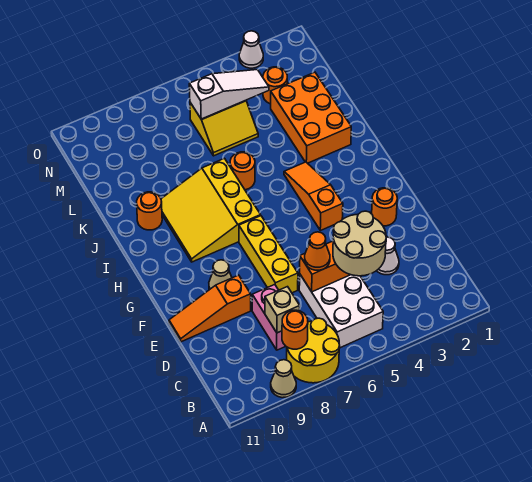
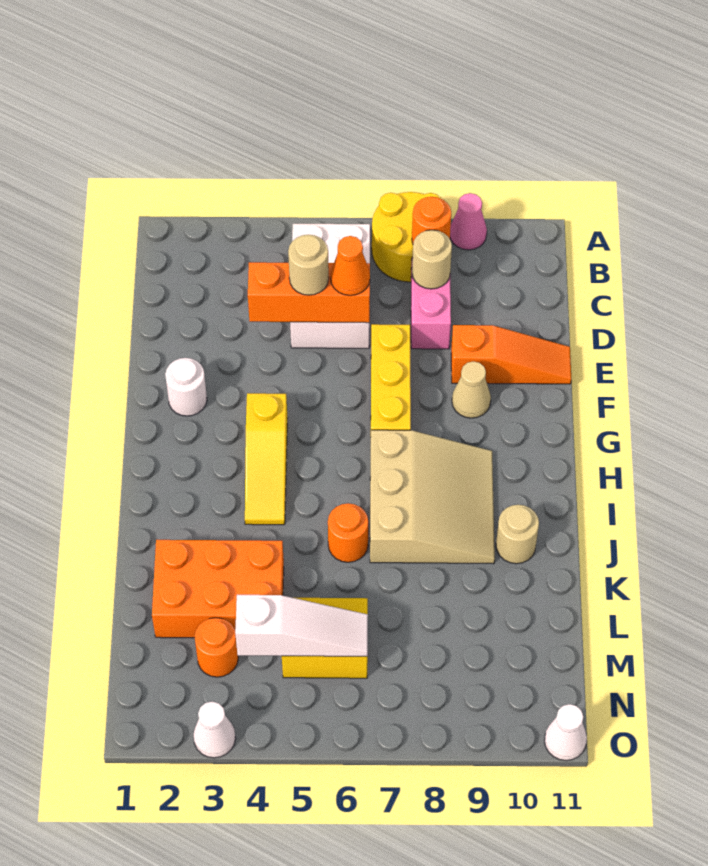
tan 1x1 cone [271,360,296,398] -> pink 1x1 cone [450,193,487,250]
tan 2x2 round brick [333,211,386,276] -> tan 1x1 round brick [288,235,329,295]
tan 1x1 brick [265,287,300,333] -> tan 1x1 round brick [412,230,452,289]
white 1x1 cone [377,237,399,275] -> white 1x1 cone moved to [544,704,587,760]
orange 1x1 round brick [372,188,397,226] -> white 1x1 round brick [165,358,207,416]
orange 1x3 slope [284,162,343,231] -> yellow 1x3 slope [245,393,288,525]
yellow 3x3 slope [161,158,261,262] -> tan 3x3 slope [370,430,495,564]
orange 2x3 brick [271,72,351,163] -> orange 2x3 brick turned to [152,540,284,638]
orange 1x1 round brick [137,192,162,230] -> tan 1x1 round brick [496,505,539,564]
white 1x3 slope [189,70,269,119] -> white 1x3 slope turned to [235,595,368,656]

